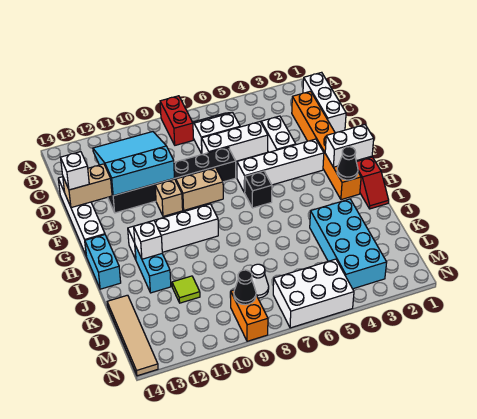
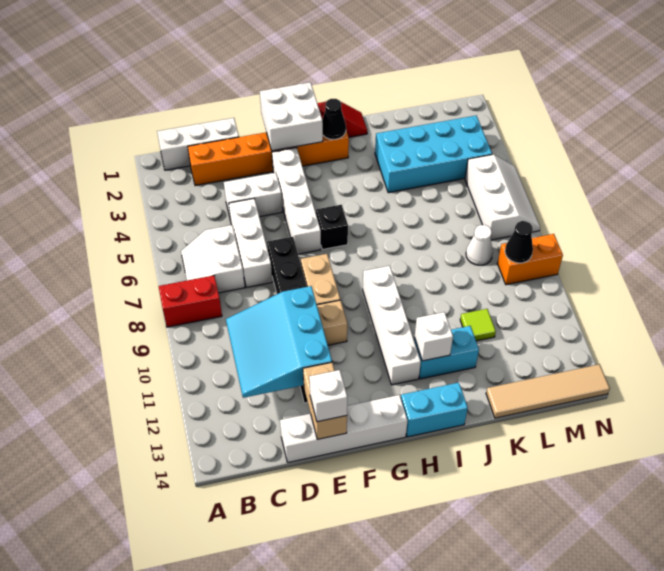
white 1x2 brick [325,125,374,167] -> white 2x2 brick [260,82,323,151]
white 2x3 brick [273,259,354,328] -> white 2x3 slope [465,155,540,240]

